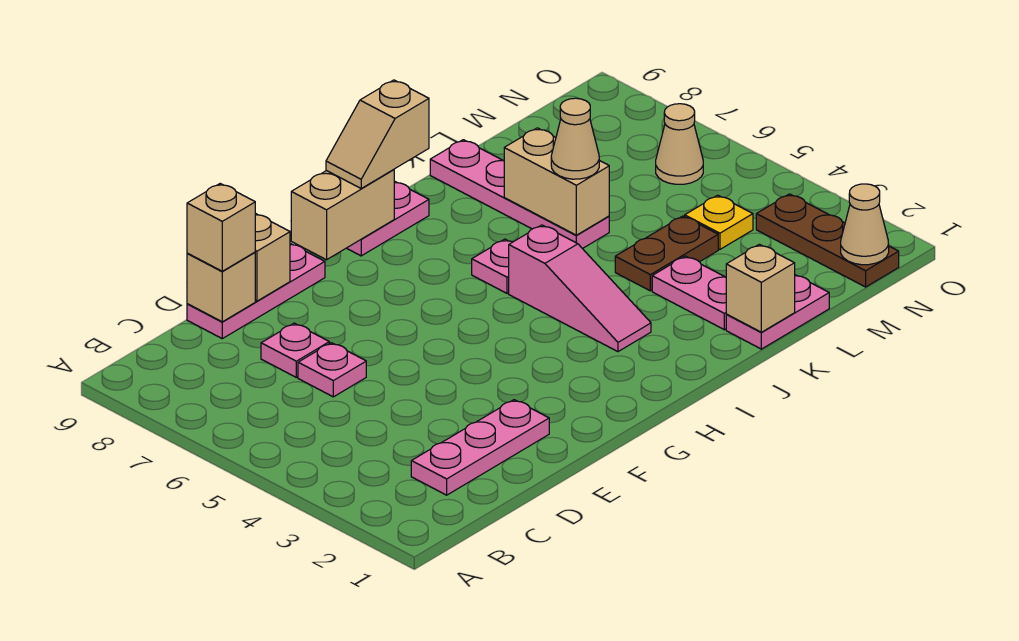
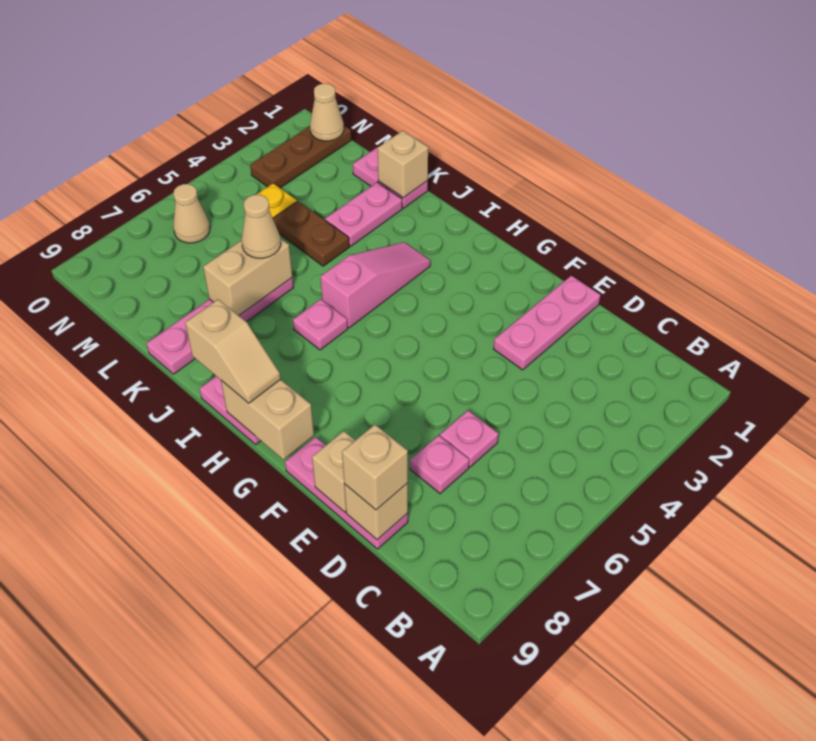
pink 1x3 plate [411,400,549,495] -> pink 1x3 plate turned to [493,276,600,370]

